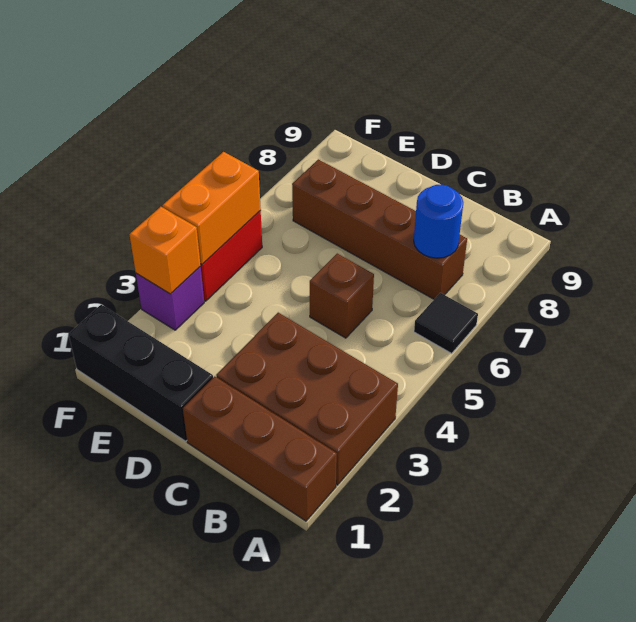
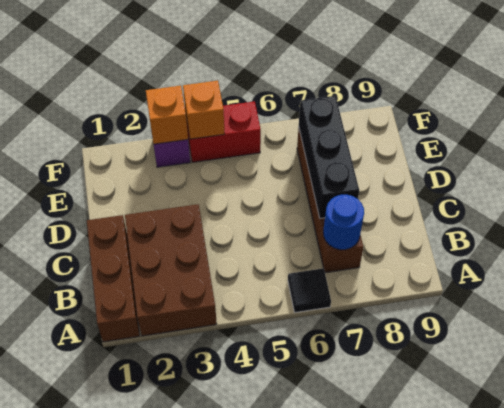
brown 1x1 brick [310,254,374,338] -> none
black 1x3 brick [69,305,213,441] -> black 1x3 brick moved to [299,96,359,218]
orange 1x2 brick [162,152,261,264] -> orange 1x1 brick [183,81,225,139]

